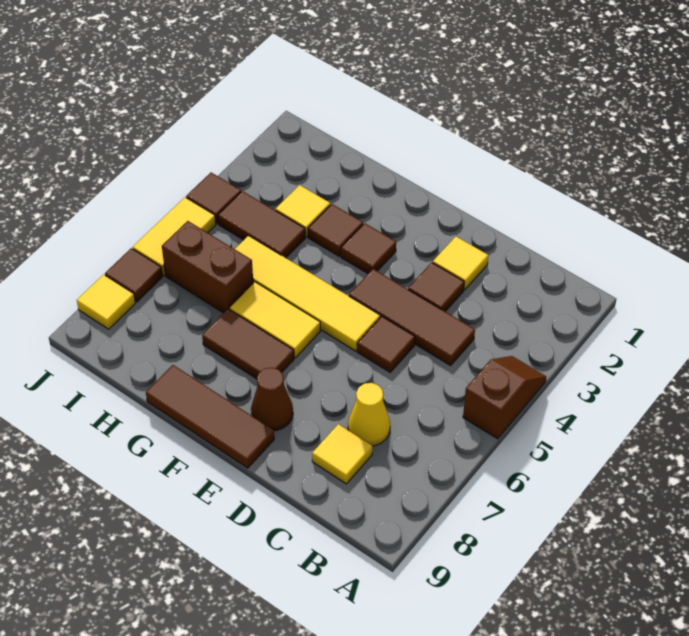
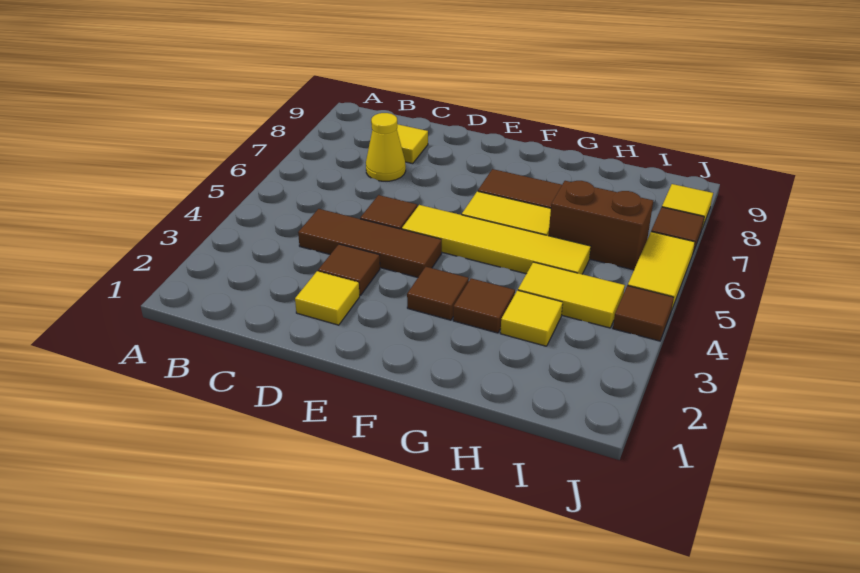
brown 1x2 slope [463,356,546,439] -> none
brown 1x1 cone [251,368,293,431] -> none
brown 1x3 tile [146,365,274,468] -> none
brown 1x2 tile [218,191,305,258] -> yellow 1x2 tile [518,262,625,328]

